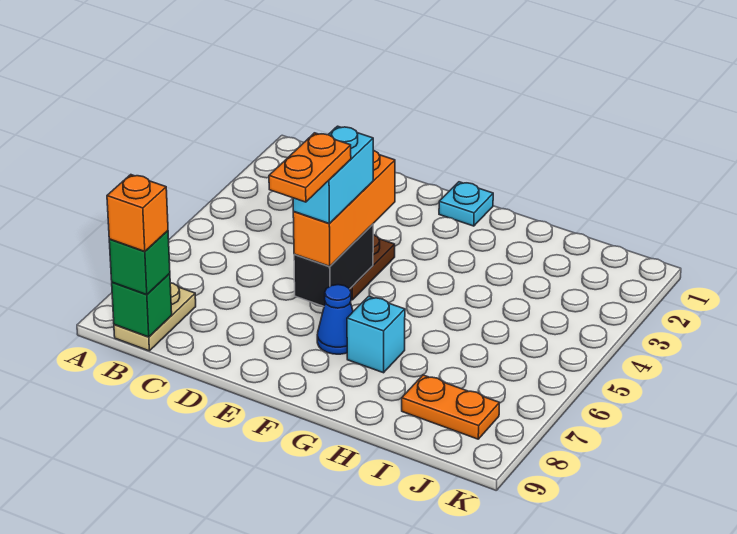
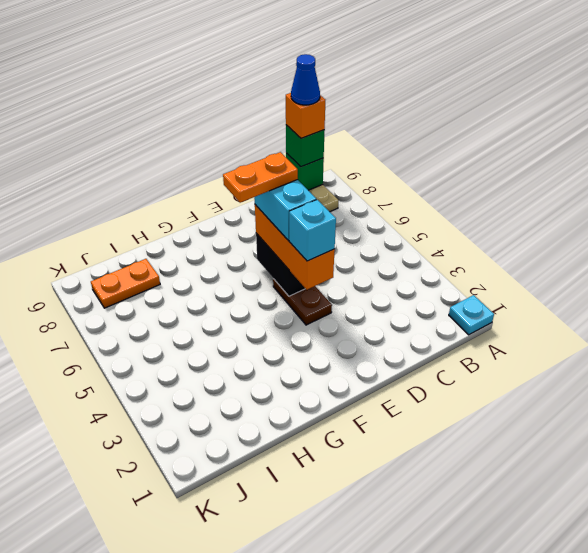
orange 1x2 plate [269,133,351,202] -> orange 1x2 plate turned to [223,152,298,203]
cyan 1x1 plate [439,182,493,226] -> cyan 1x1 plate moved to [449,295,494,335]
blue 1x1 cone [317,285,353,354] -> blue 1x1 cone moved to [291,54,320,105]
cyan 1x1 brick [347,296,405,373] -> cyan 1x1 brick moved to [289,200,336,261]

